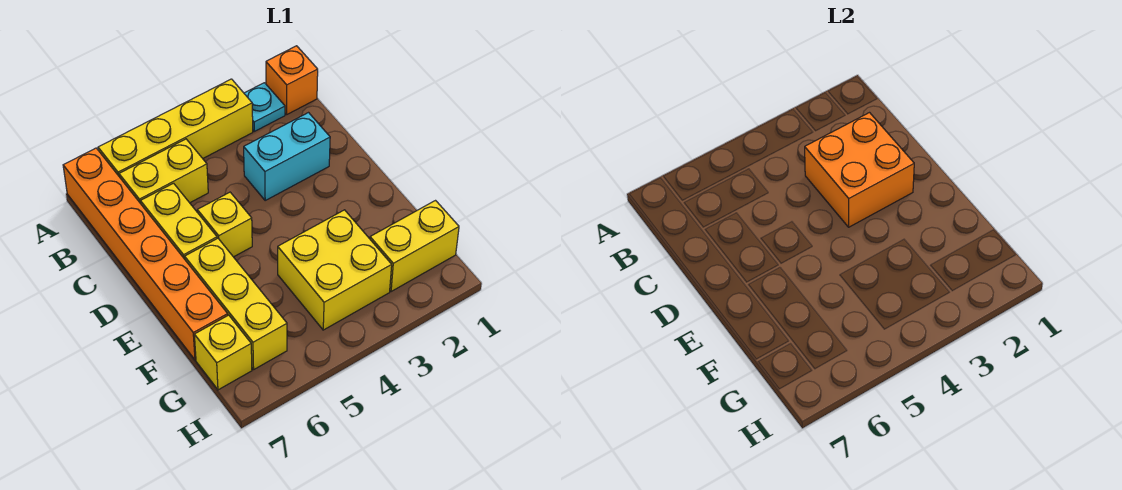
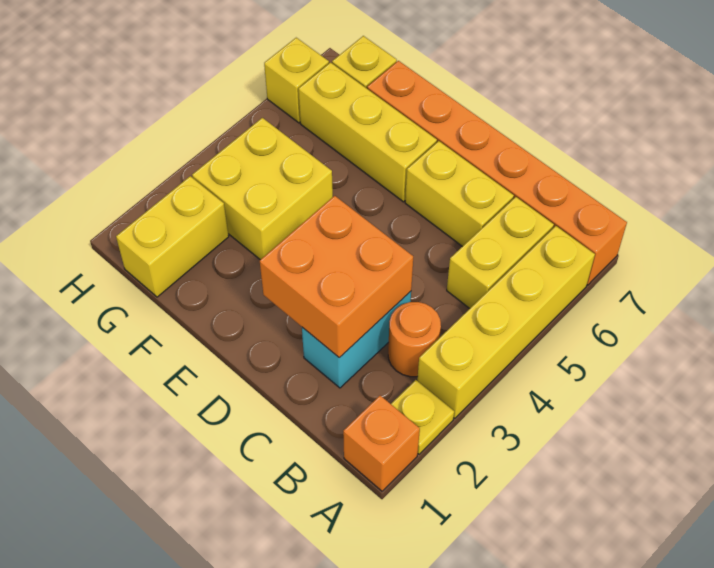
cyan 1x1 plate [244,83,285,131] -> yellow 1x1 plate [391,380,454,454]
none -> orange 1x1 round brick [388,302,441,377]
yellow 1x1 brick [197,192,252,257] -> yellow 1x1 brick moved to [264,38,329,123]

